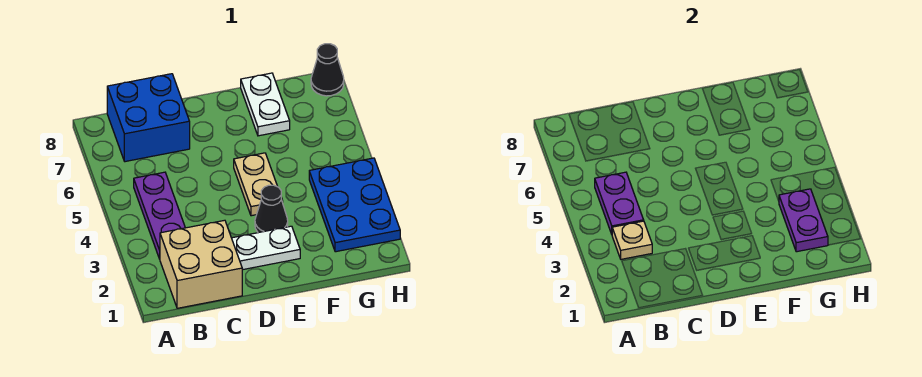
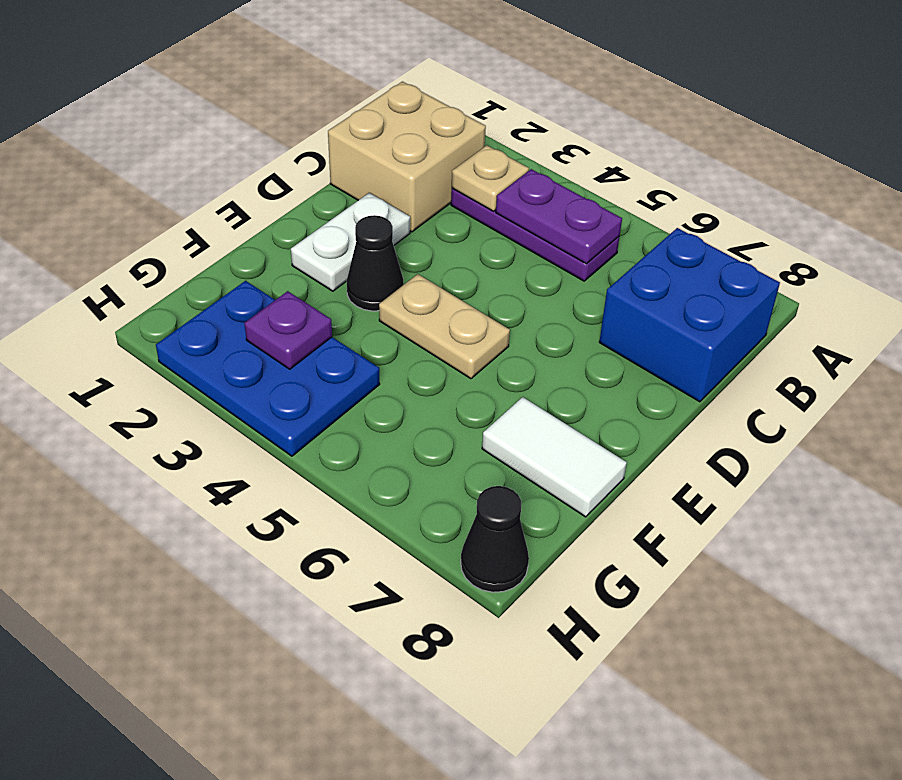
white 1x2 plate [241,73,290,136] -> white 1x2 tile [482,397,627,517]
purple 1x2 plate [779,189,828,252] -> purple 1x1 plate [244,291,332,369]

